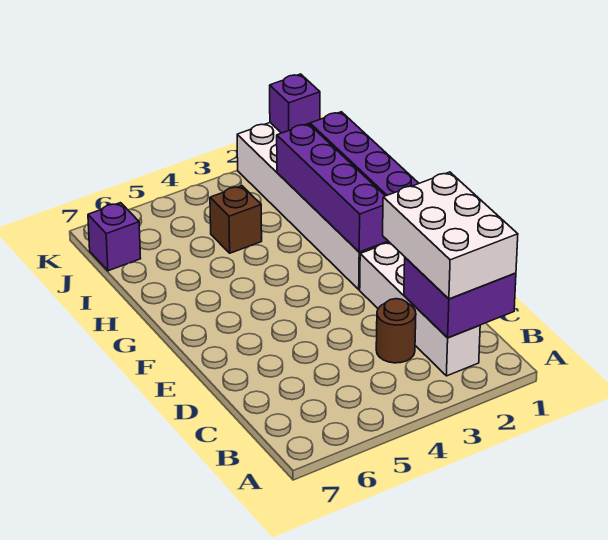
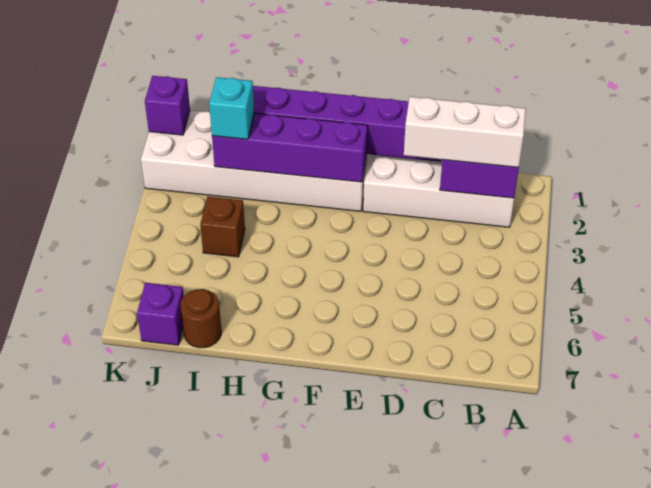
white 2x3 brick [383,172,518,299] -> white 1x3 brick [404,97,526,167]
brown 1x1 round brick [376,299,416,363] -> brown 1x1 round brick moved to [181,289,221,348]
none -> cyan 1x1 brick [209,77,254,139]

